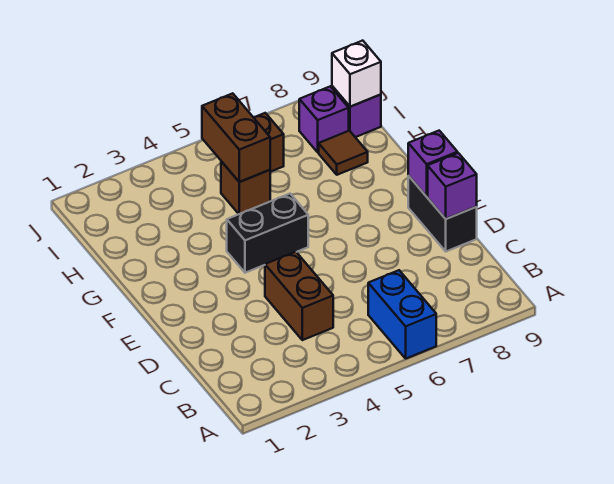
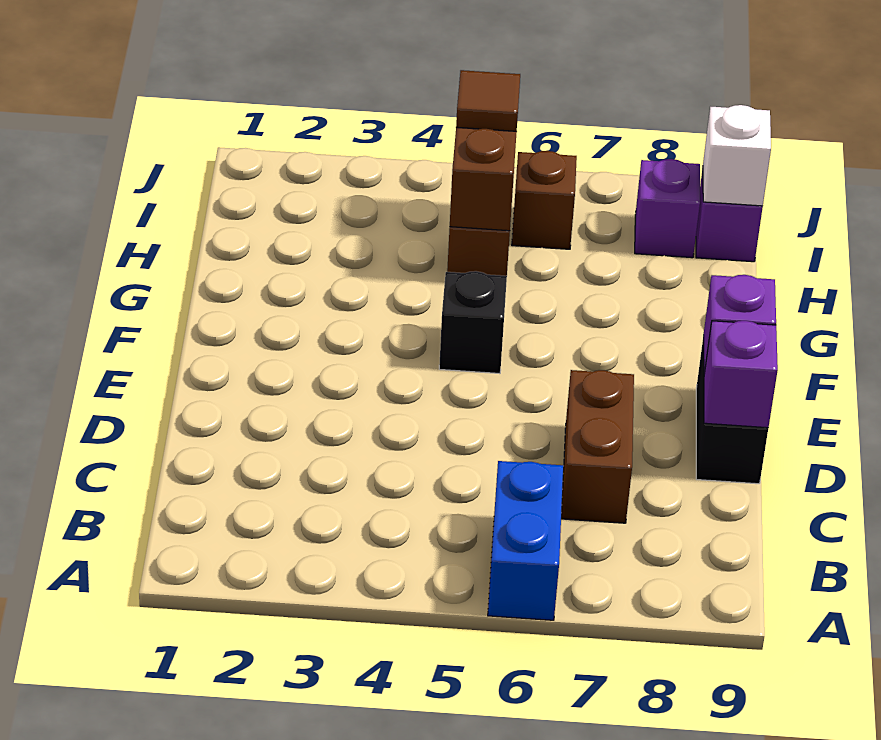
brown 1x2 brick [265,252,333,340] -> brown 1x2 brick moved to [562,370,634,523]
black 1x2 brick [227,194,308,273] -> black 1x1 brick [439,271,507,374]
brown 1x1 tile [319,131,368,175] -> brown 1x1 tile moved to [456,70,520,131]

